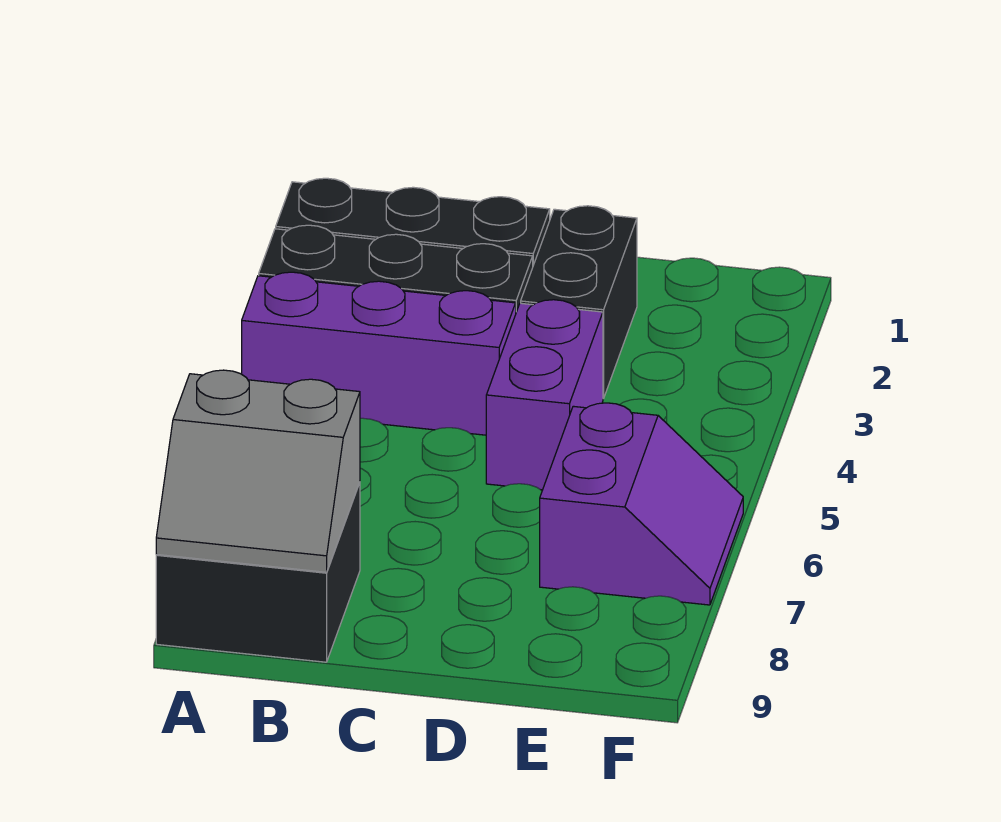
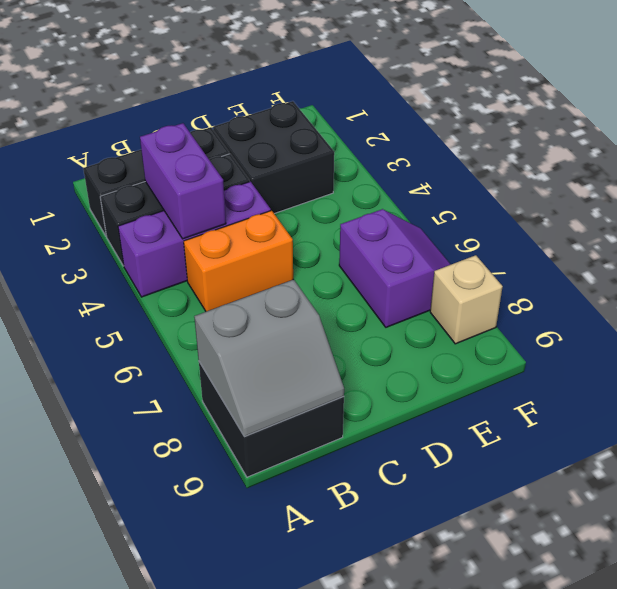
none -> orange 1x2 brick [184,211,293,311]
black 1x2 brick [521,206,637,399] -> black 2x2 brick [213,101,334,214]
purple 1x2 brick [486,300,603,490] -> purple 1x2 brick moved to [140,123,226,239]
none -> tan 1x1 brick [430,255,503,344]

